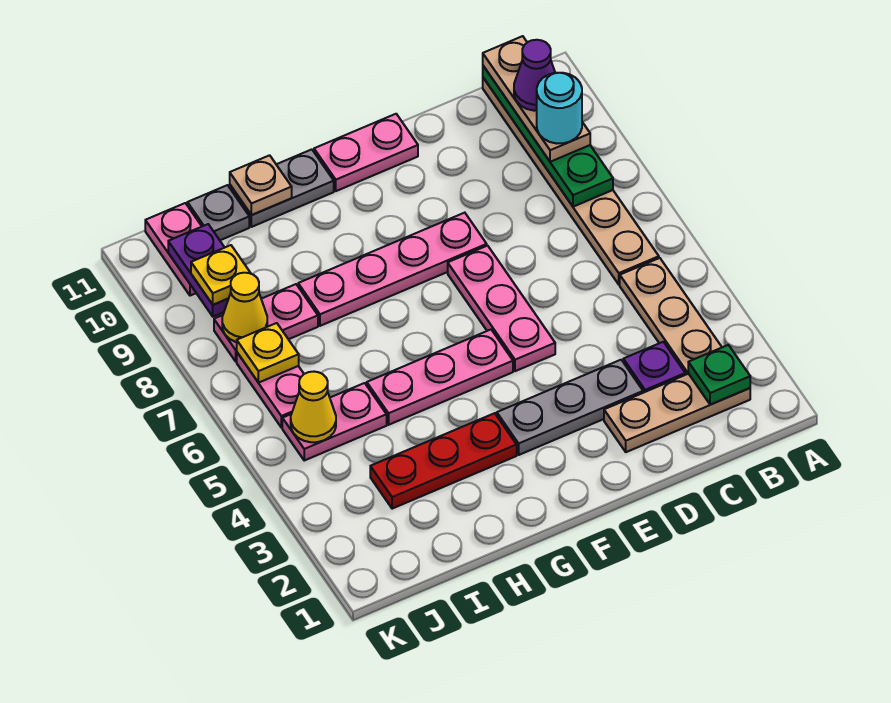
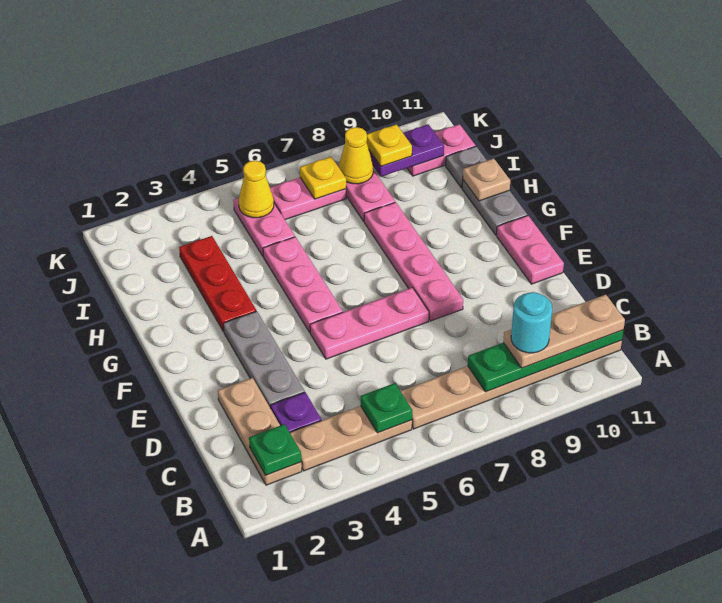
none -> green 1x1 plate [361,383,412,433]
purple 1x1 cone [514,40,555,111] -> none

